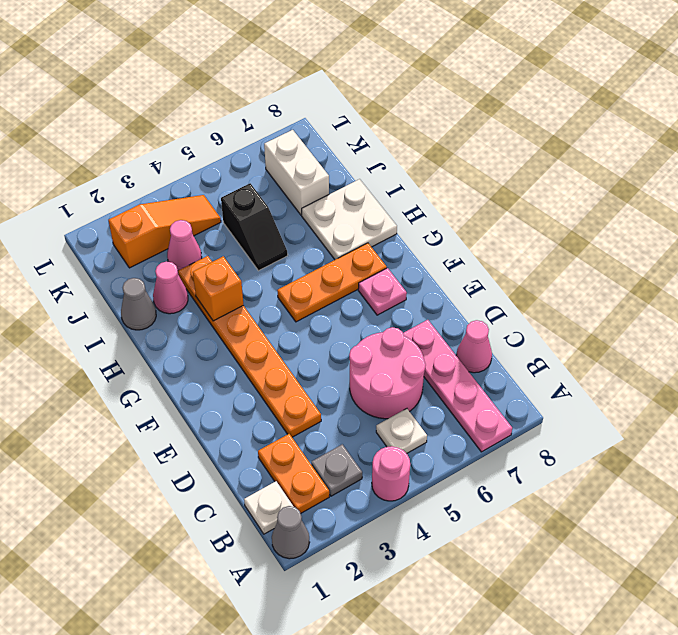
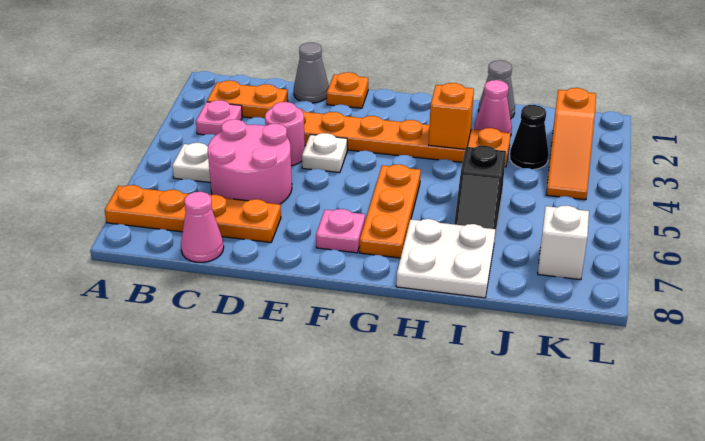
grey 1x1 cone [272,506,310,559] -> grey 1x1 cone moved to [294,43,329,103]
pink 1x1 round brick [372,446,410,501] -> pink 1x1 round brick moved to [265,102,305,166]
pink 1x4 plate [403,320,512,452] -> orange 1x4 plate [105,185,281,242]
white 1x1 plate [244,481,294,534] -> white 1x1 plate moved to [302,133,347,173]
grey 1x1 plate [311,444,362,496] -> pink 1x1 plate [196,100,242,135]
none -> orange 1x1 plate [327,72,368,108]
black 1x2 slope [221,183,288,271] -> black 1x2 slope turned to [454,145,506,235]
pink 1x1 cone [167,220,202,270] -> black 1x1 cone [510,105,549,170]
white 1x2 brick [264,130,329,215] -> white 1x1 brick [538,206,589,280]

